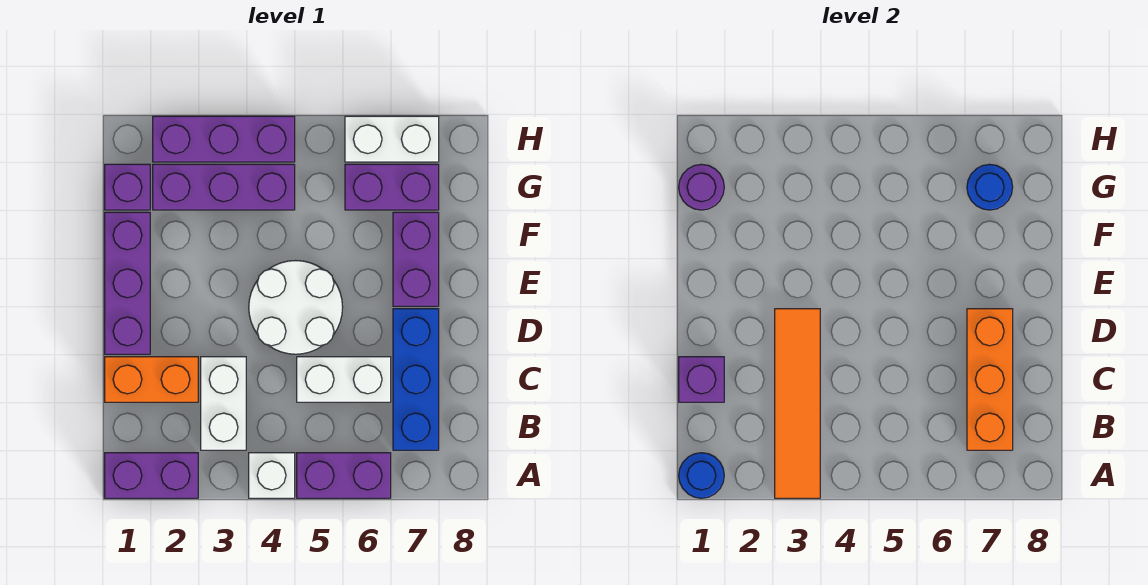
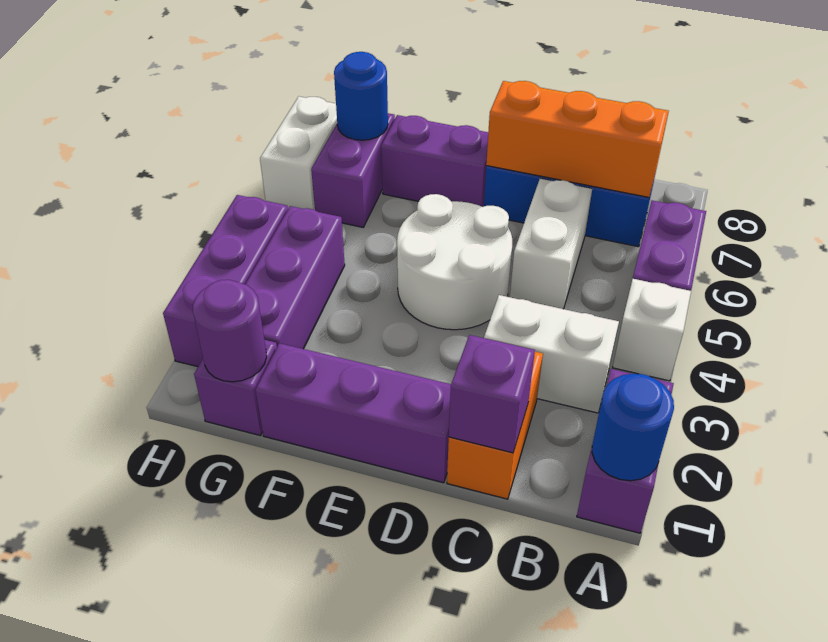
orange 1x4 tile [775,309,820,498] -> none

